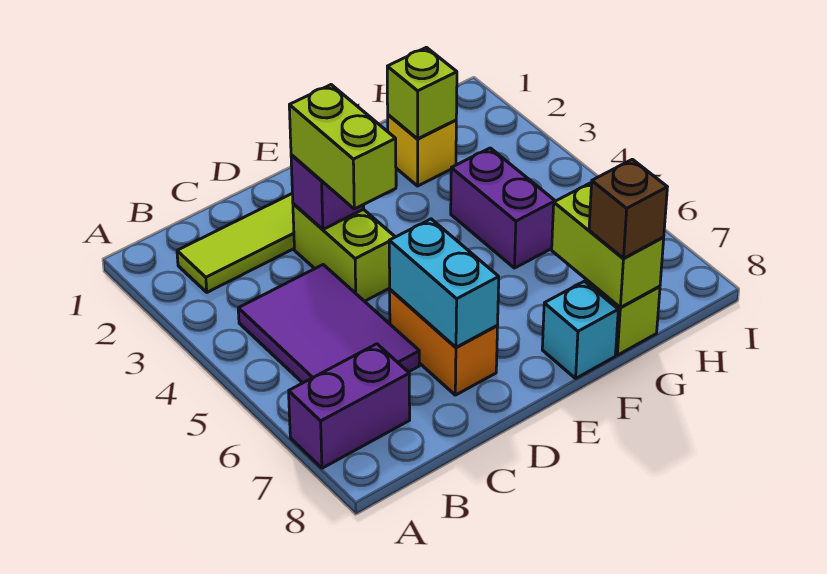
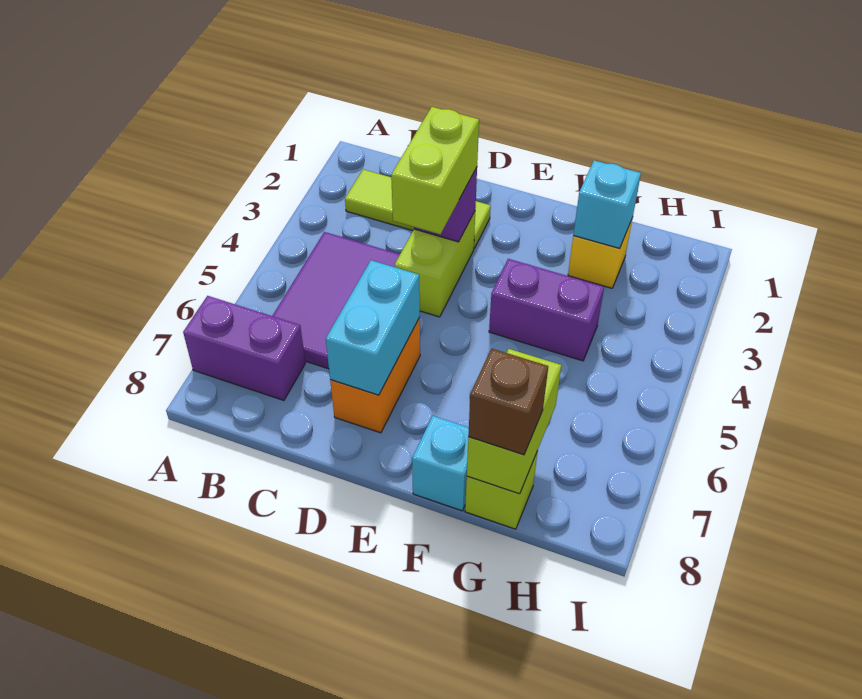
lime 1x1 brick [387,47,457,139] -> cyan 1x1 brick [573,160,641,248]
purple 1x2 brick [451,148,555,268] -> purple 1x2 brick turned to [489,259,604,361]

